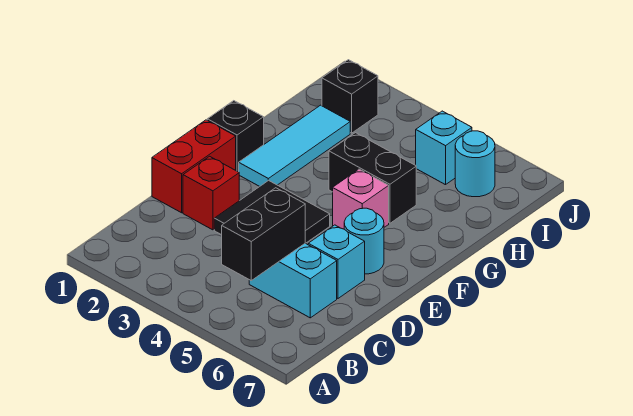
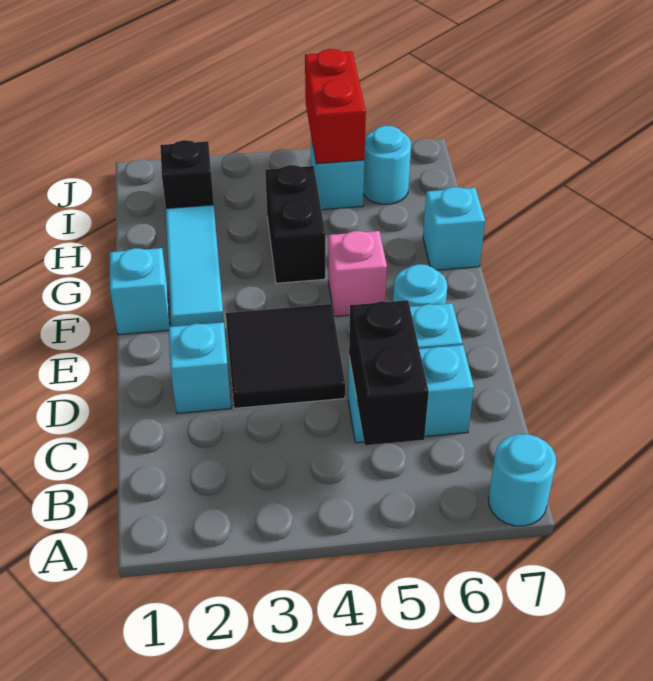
none -> cyan 1x1 round brick [488,434,556,526]
red 1x2 brick [152,120,236,213] -> red 1x2 brick moved to [305,49,366,164]
red 1x1 brick [183,156,239,230] -> cyan 1x1 brick [168,322,231,413]
black 1x1 brick [207,101,264,172] -> cyan 1x1 brick [110,248,170,335]
black 1x2 brick [329,133,416,223] -> black 1x2 brick turned to [265,165,325,283]
none -> cyan 1x1 brick [423,187,485,270]

